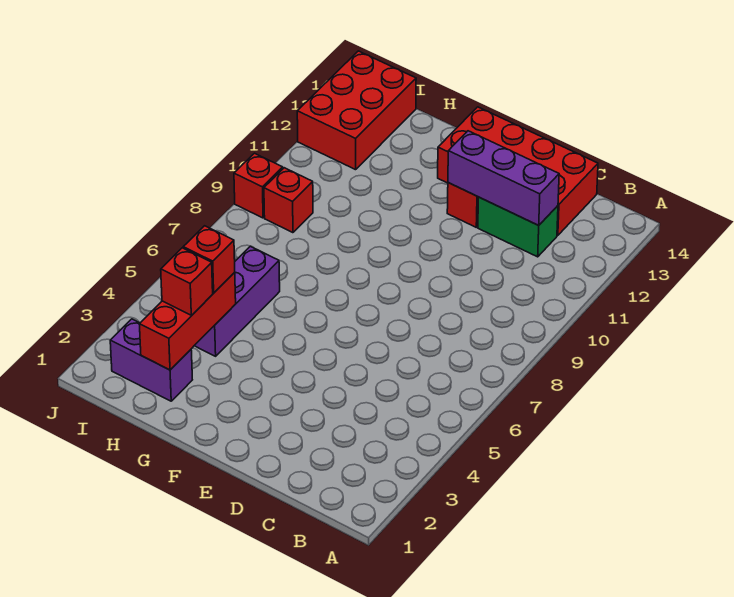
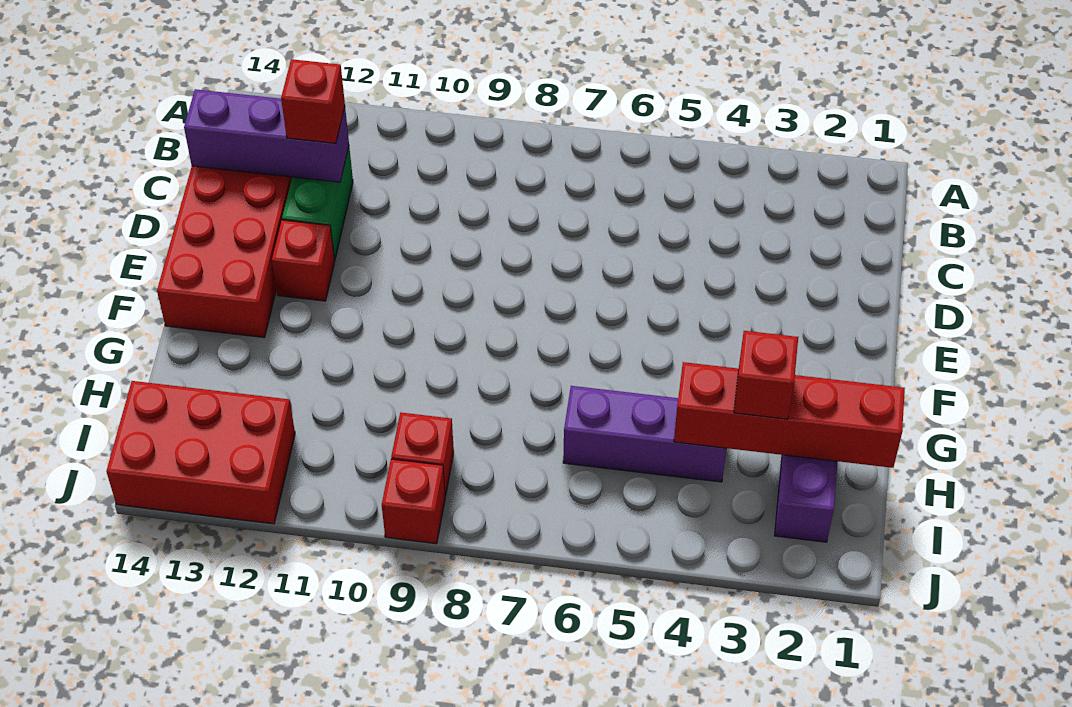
purple 1x3 brick [448,131,559,225] -> purple 1x3 brick turned to [184,89,349,182]
red 1x3 brick [139,272,236,370] -> red 1x4 brick [674,362,905,468]
red 1x1 brick [183,226,235,293] -> red 1x1 brick moved to [281,59,345,143]

